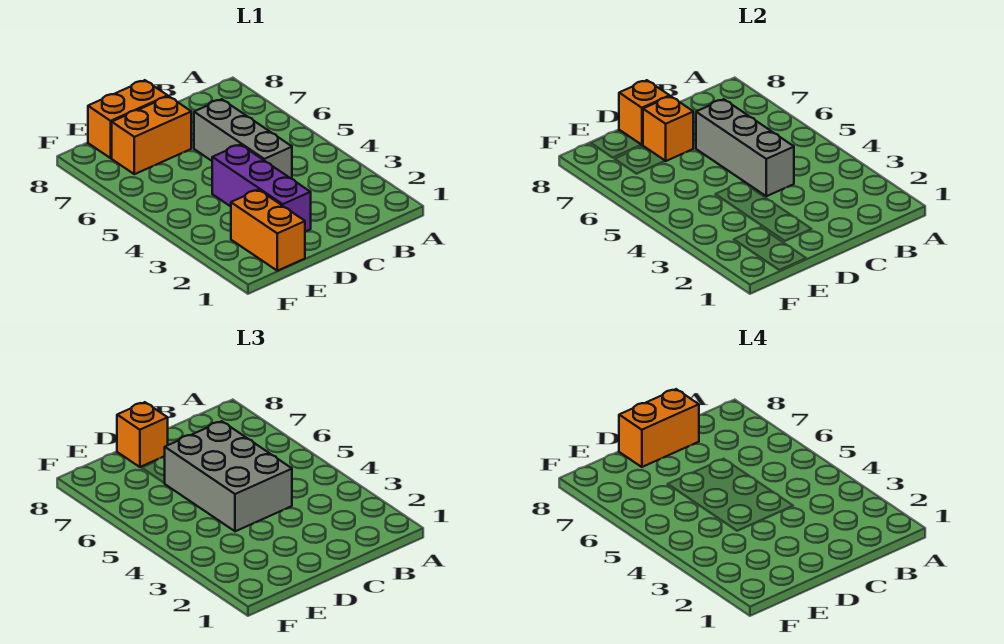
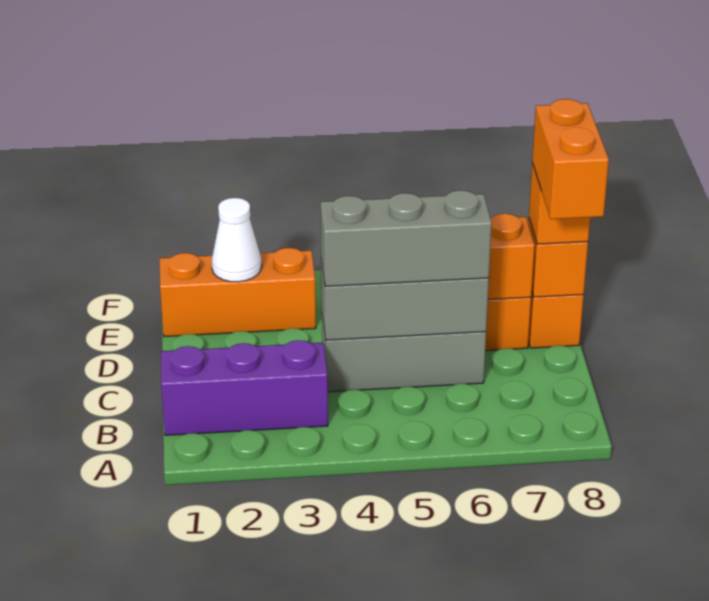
grey 2x3 brick [164,421,292,531] -> grey 1x3 brick [321,190,492,286]
purple 1x3 brick [212,145,311,232] -> purple 1x3 brick moved to [161,340,328,435]
orange 1x2 brick [231,190,305,271] -> orange 1x3 brick [160,248,316,337]
none -> white 1x1 cone [212,198,262,282]

